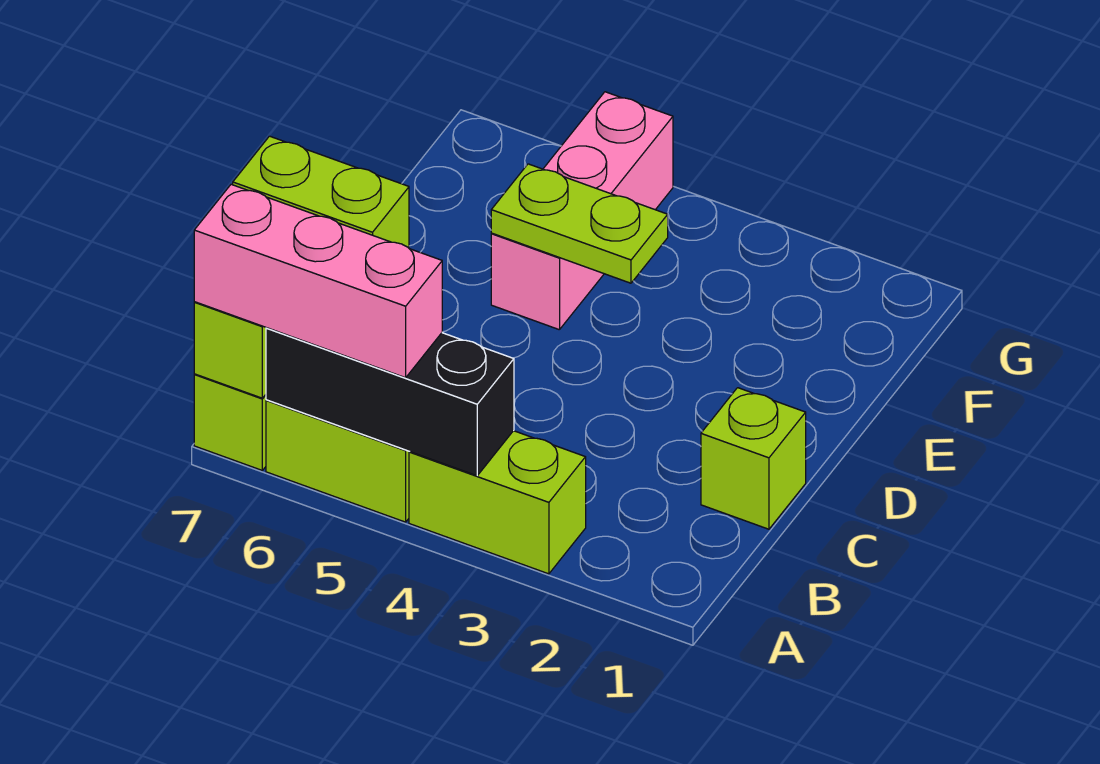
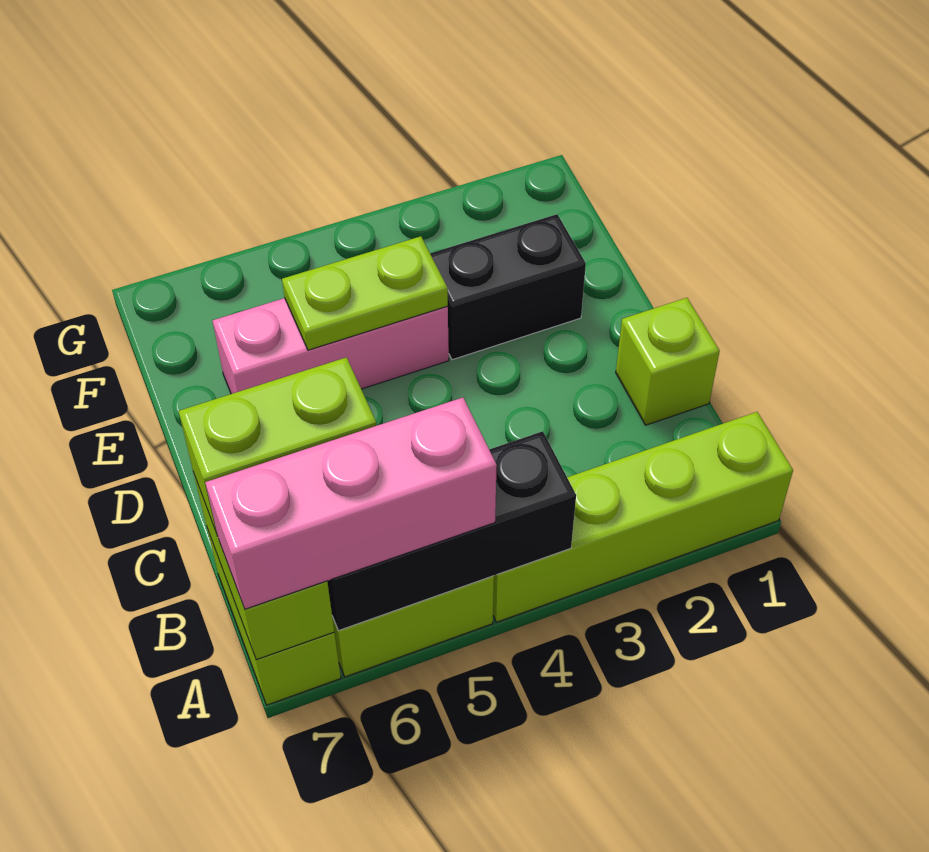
lime 1x2 brick [409,431,586,574] -> lime 1x4 brick [493,412,793,622]
none -> black 1x2 brick [430,214,586,360]
pink 1x3 brick [491,92,673,330] -> pink 1x3 brick turned to [212,298,449,394]

